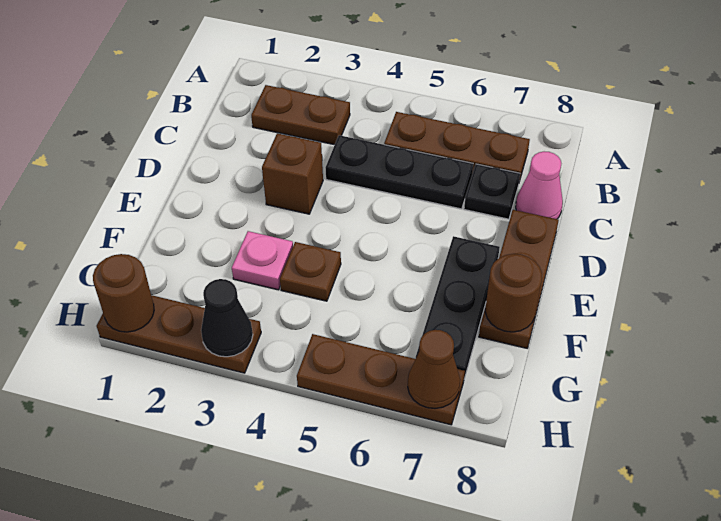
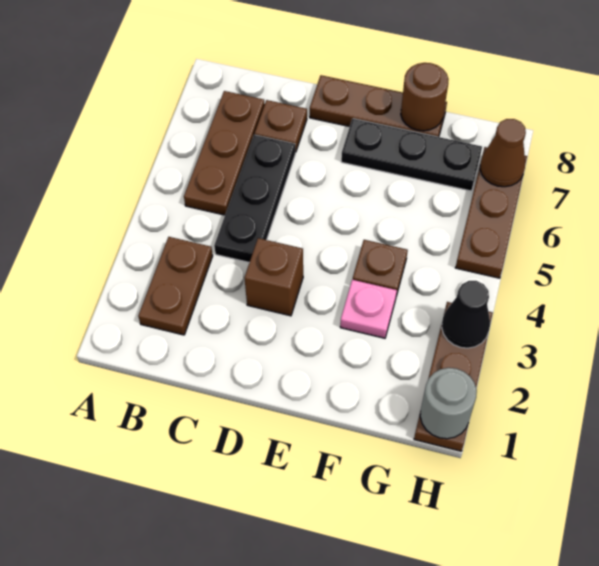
black 1x1 plate [464,164,520,219] -> brown 1x1 plate [254,100,307,152]
pink 1x1 cone [516,151,563,219] -> none
brown 1x1 round brick [93,254,154,332] -> grey 1x1 round brick [420,368,477,439]

